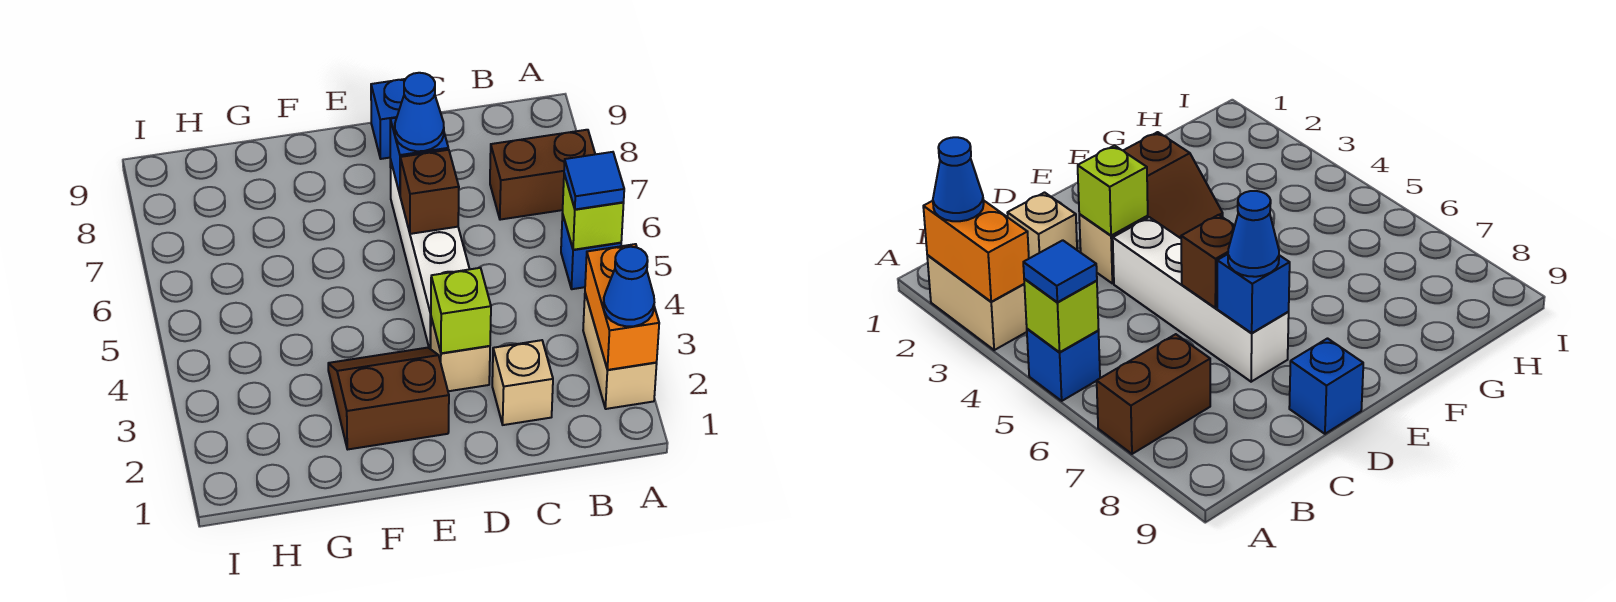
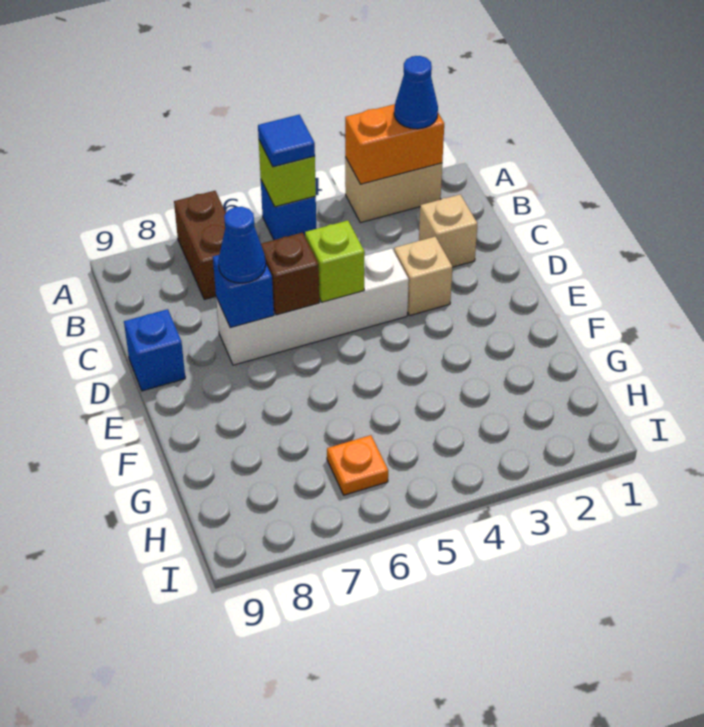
lime 1x1 brick [431,268,491,353] -> lime 1x1 brick moved to [305,221,365,302]
brown 2x2 slope [328,348,449,449] -> none
none -> orange 1x1 plate [327,435,388,495]

